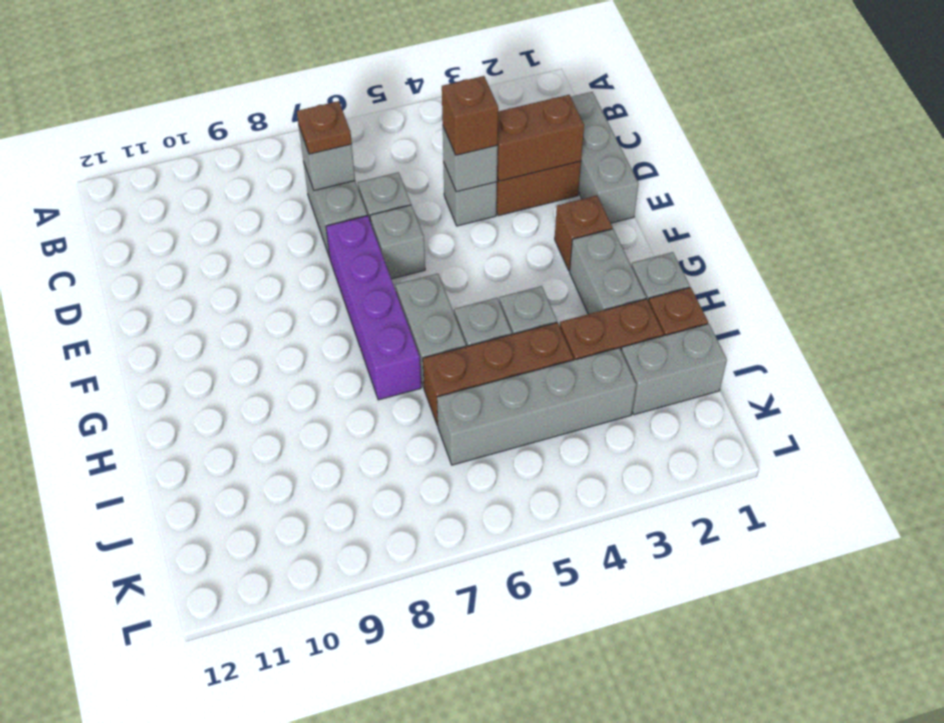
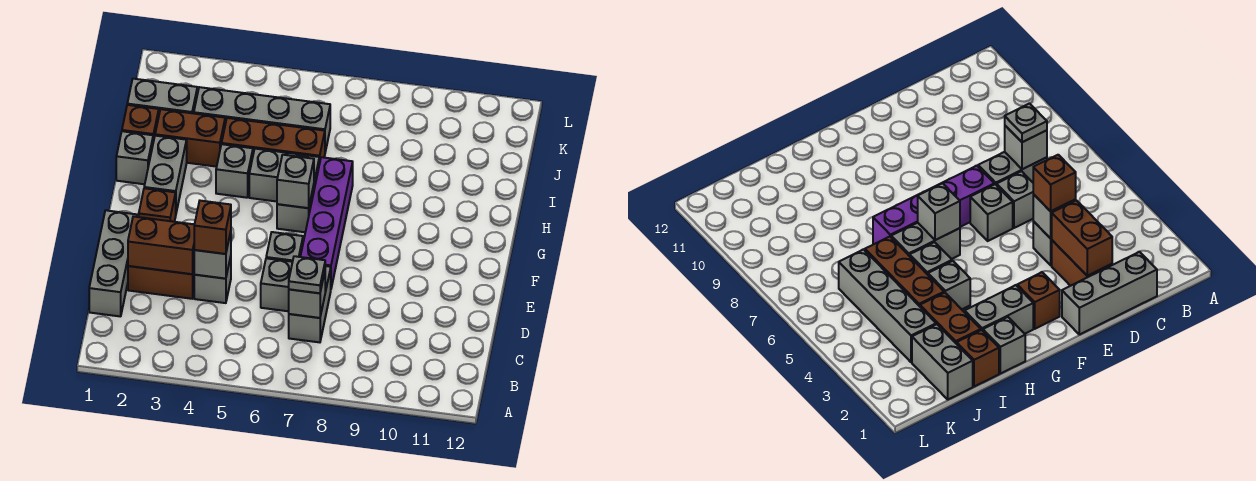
brown 1x1 plate [297,101,352,154] -> grey 1x1 plate [289,256,325,293]
none -> grey 1x1 brick [277,155,314,208]

